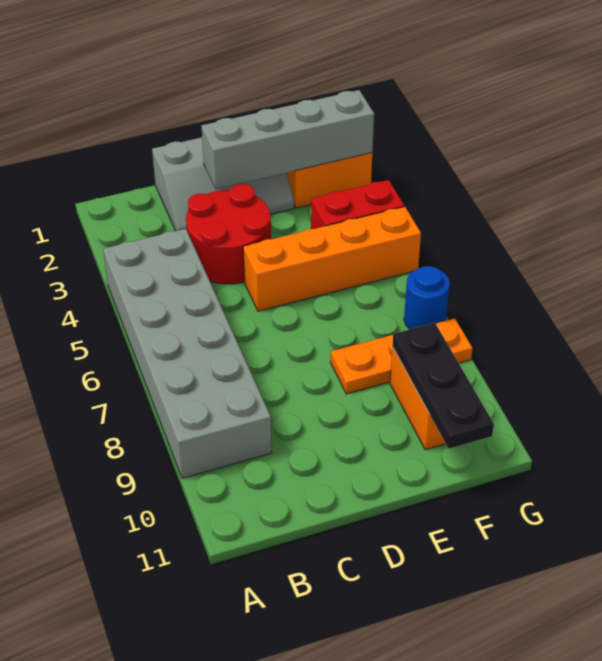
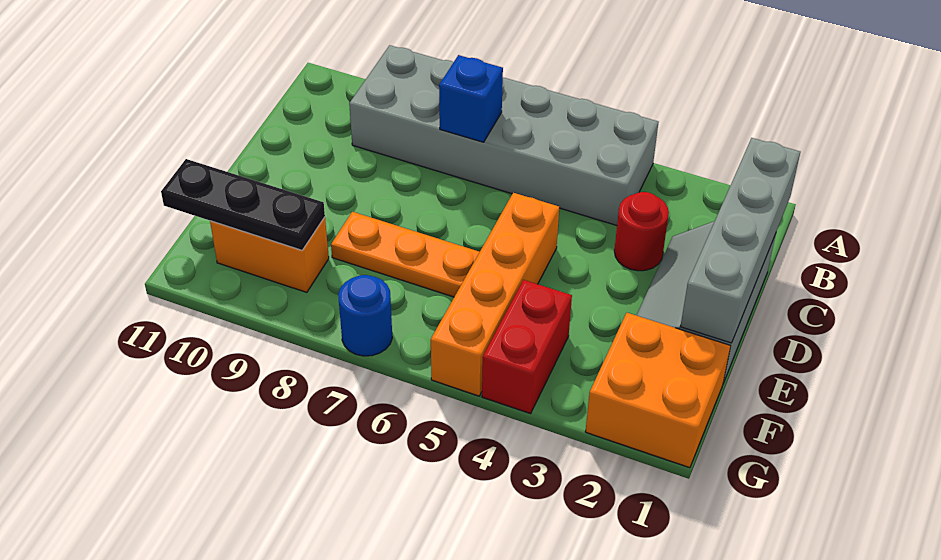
none -> blue 1x1 brick [439,55,503,142]
red 2x2 round brick [186,184,271,284] -> red 1x1 round brick [614,192,669,271]
grey 1x4 brick [201,90,374,189] -> grey 1x4 brick moved to [680,138,800,343]
orange 1x3 plate [331,318,473,394] -> orange 1x3 plate turned to [331,212,479,297]

